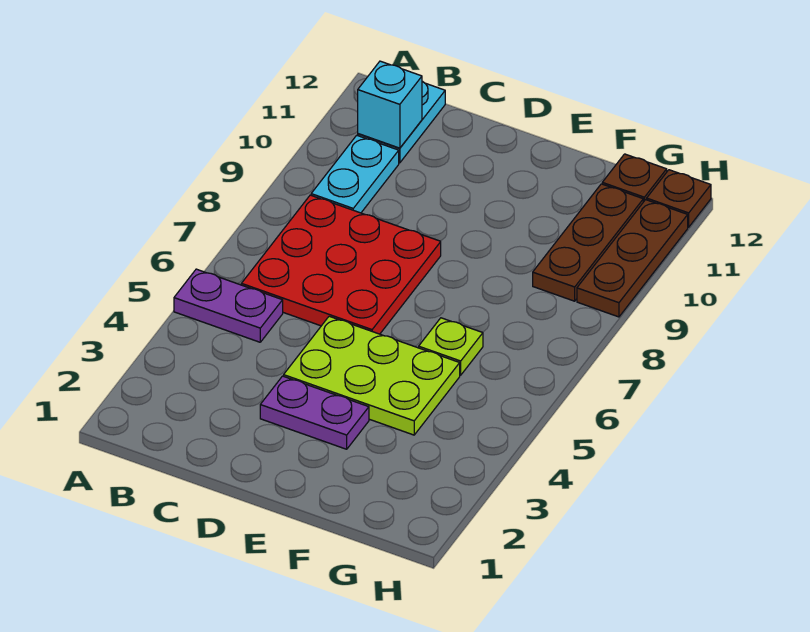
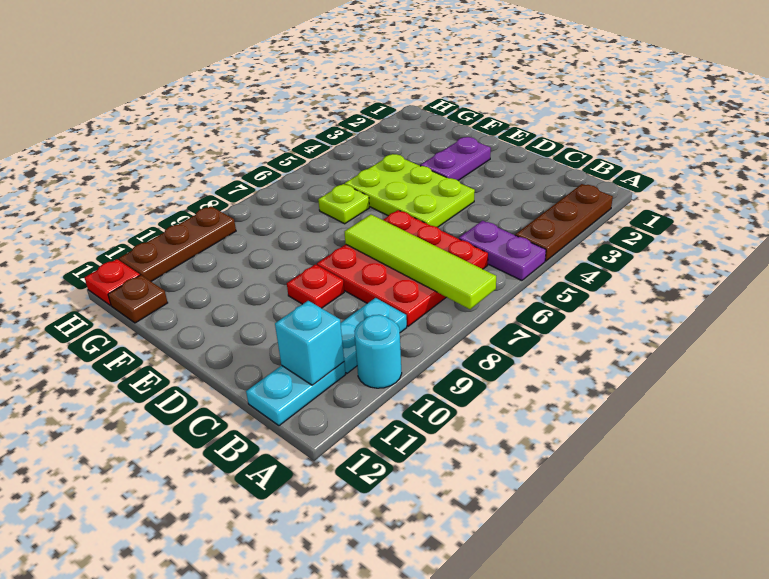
none -> lime 1x4 tile [345,214,496,309]
none -> cyan 1x1 round brick [354,315,402,388]
purple 1x2 plate [260,376,369,449] -> purple 1x2 plate turned to [420,137,491,180]
none -> red 1x1 plate [287,264,344,308]
brown 1x3 plate [533,184,643,301] -> brown 1x3 plate moved to [515,184,613,261]
brown 1x1 plate [647,170,711,227] -> red 1x1 plate [85,259,140,305]

